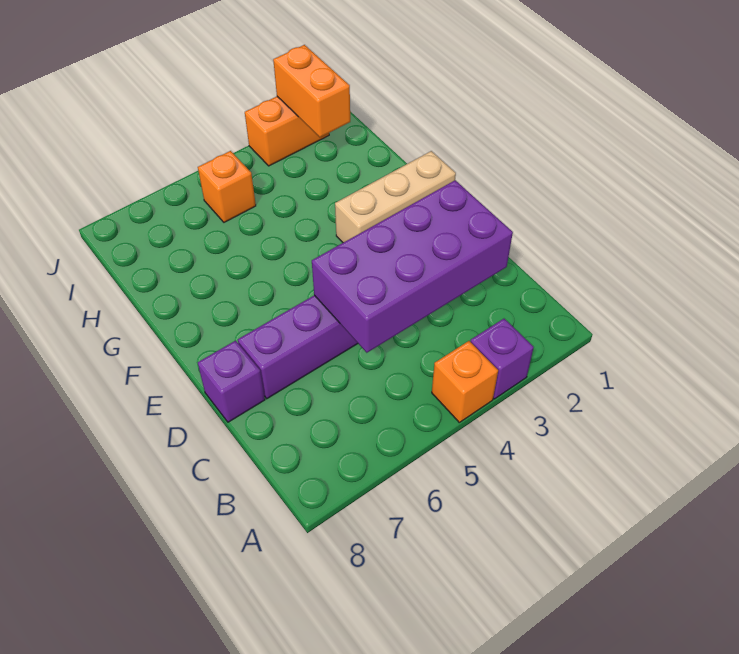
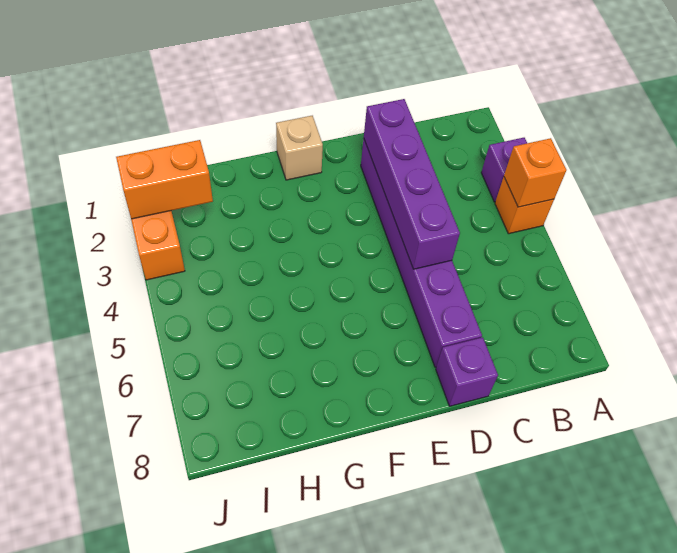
purple 2x4 brick [312,180,513,353] -> purple 1x4 brick [364,99,460,269]
tan 1x3 brick [335,151,456,243] -> tan 1x1 brick [276,116,323,180]
orange 1x1 brick [198,151,256,222] -> orange 1x1 brick moved to [504,138,566,207]

